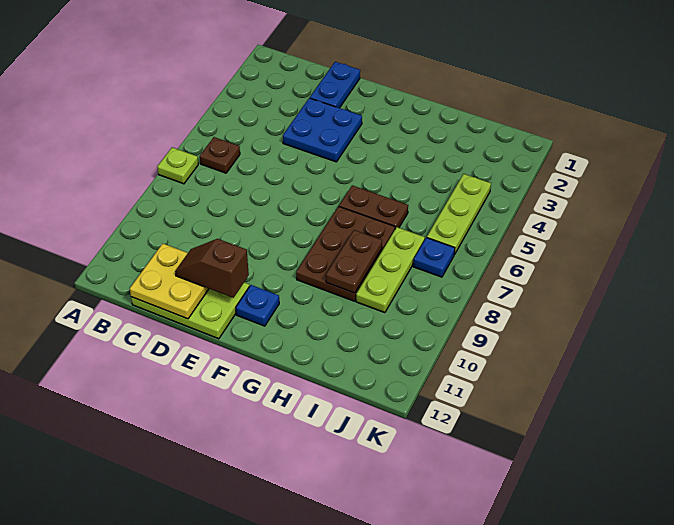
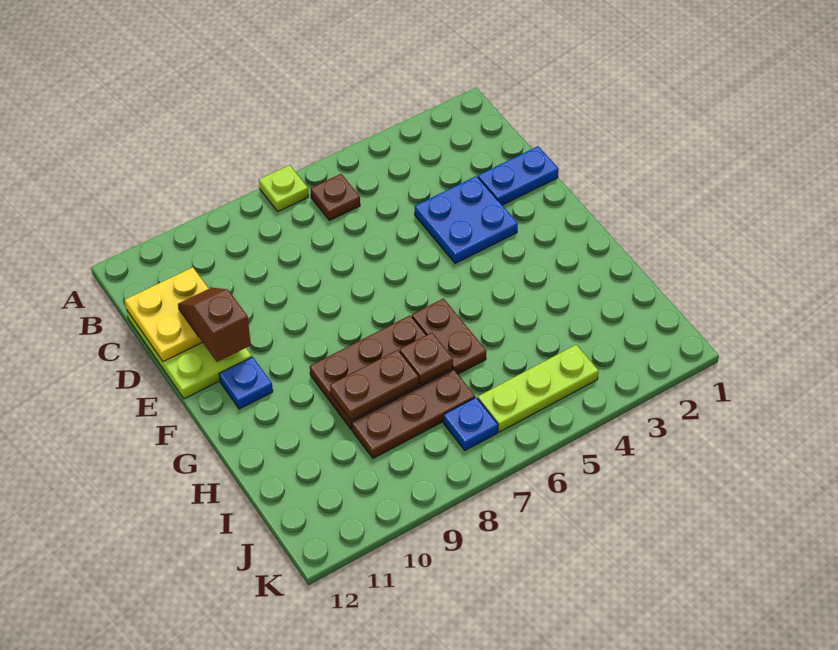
none -> brown 1x1 plate [400,333,453,384]
lime 1x3 plate [356,227,425,313] -> brown 1x3 plate [352,369,475,458]

